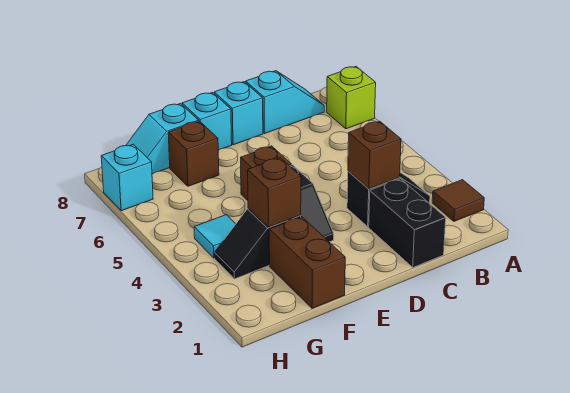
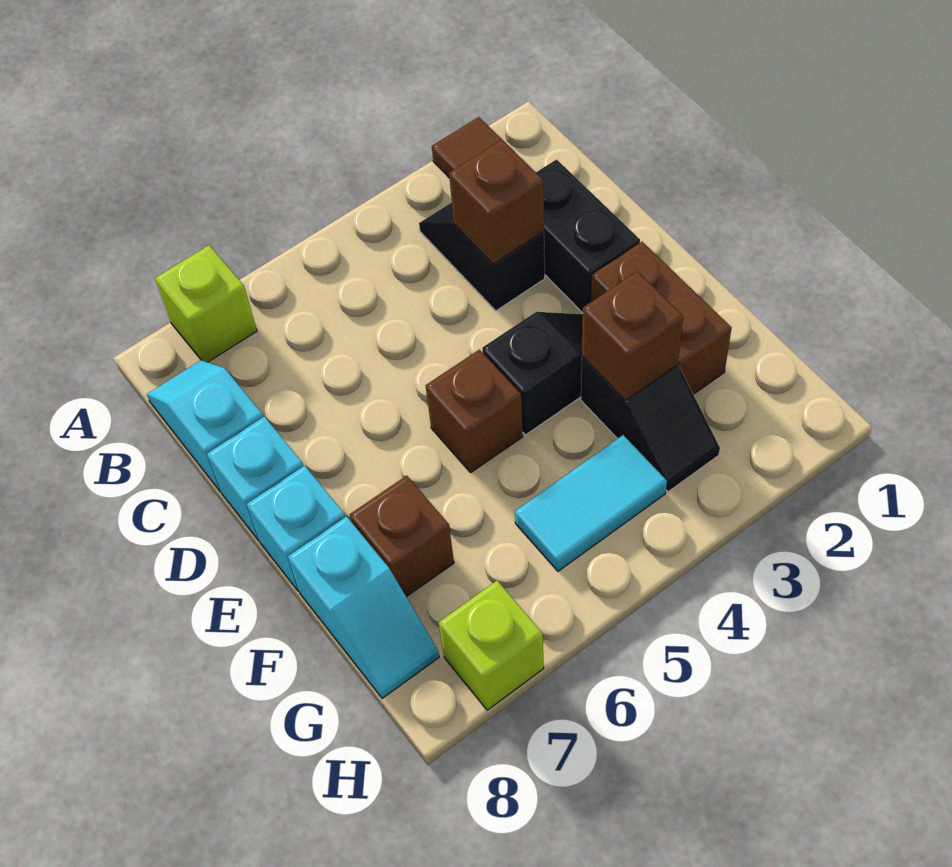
black 1x2 brick [369,179,446,267] -> black 1x2 brick turned to [536,159,640,313]
brown 1x2 brick [269,217,345,308] -> brown 1x2 brick turned to [591,242,732,394]
cyan 1x1 tile [194,215,236,258] -> cyan 1x2 tile [515,435,667,571]
cyan 1x1 brick [101,144,153,211] -> lime 1x1 brick [439,581,544,710]

